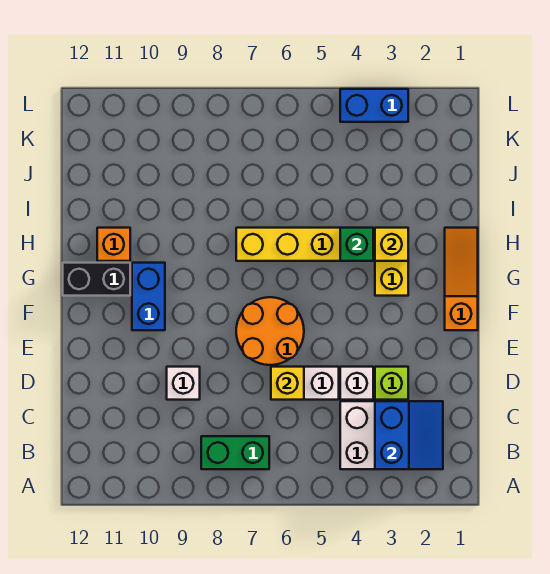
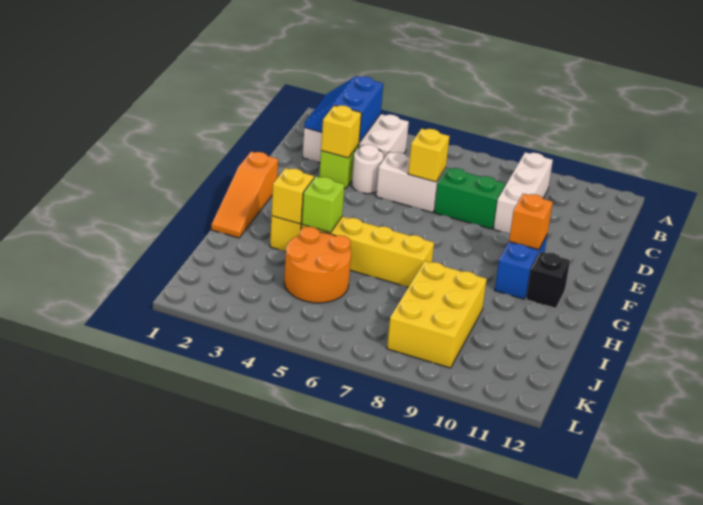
green 1x2 brick [201,436,269,469] -> green 1x2 brick moved to [434,168,505,229]
none -> yellow 1x1 brick [321,105,361,158]
white 1x1 brick [340,367,373,400] -> white 1x1 round brick [352,144,384,194]
white 1x1 brick [167,367,200,400] -> white 1x3 brick [494,152,553,234]
orange 2x2 round brick [236,297,304,365] -> orange 2x2 round brick moved to [284,227,351,303]
black 1x2 brick [63,263,130,296] -> black 1x1 brick [526,252,570,308]
green 1x1 brick [340,228,373,261] -> lime 1x1 brick [301,176,345,233]
orange 1x1 brick [97,228,130,261] -> orange 1x1 brick moved to [509,194,553,250]
none -> yellow 2x3 brick [387,261,487,368]
blue 1x2 brick [340,89,408,122] -> none

